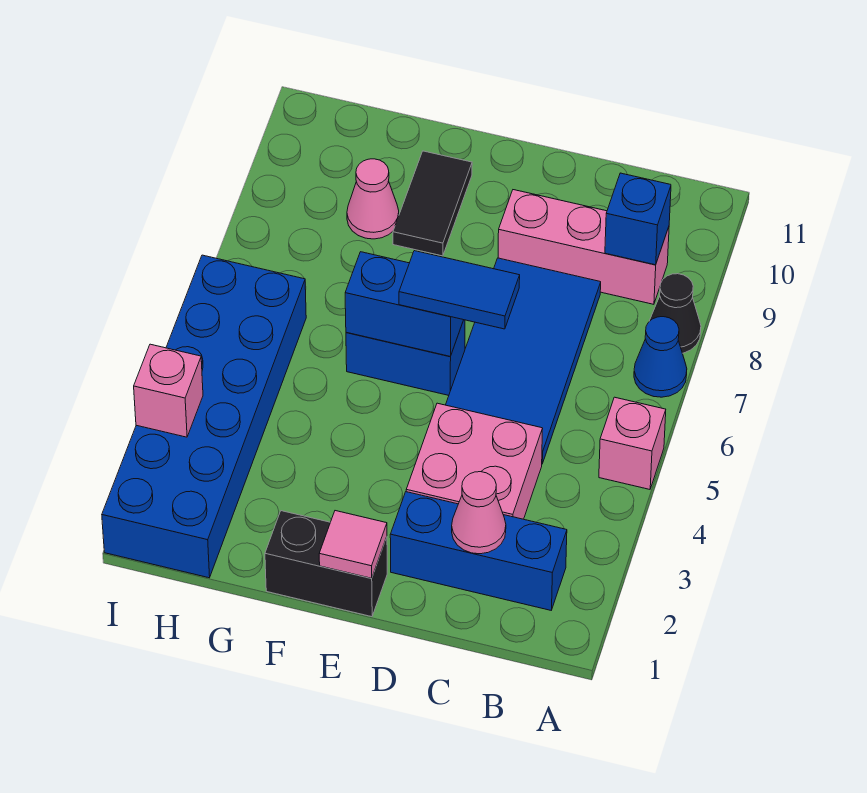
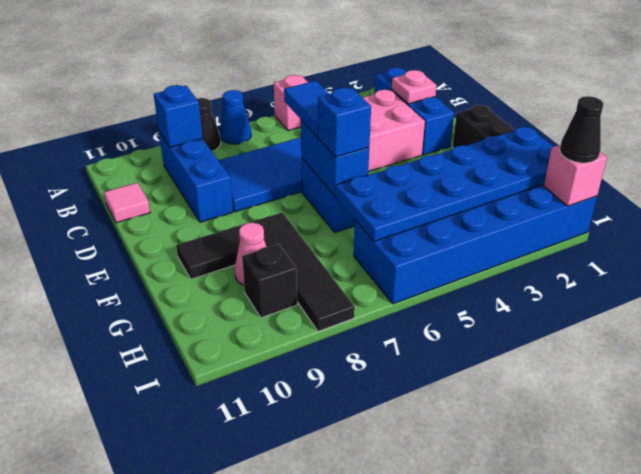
pink 1x3 brick [498,190,669,304] -> blue 1x3 brick [159,132,233,222]
pink 1x1 cone [452,472,506,554] -> pink 1x1 plate [392,70,437,104]
pink 1x1 tile [319,511,387,578] -> pink 1x1 tile moved to [104,183,150,223]
none -> blue 1x1 brick [318,88,371,157]
none -> black 1x4 tile [250,212,355,331]
none -> blue 2x6 plate [336,127,554,241]
none -> black 1x1 brick [242,244,297,318]
none -> black 1x1 cone [560,96,604,163]
pink 1x1 brick [134,344,203,437] -> pink 1x1 brick moved to [544,145,607,206]

